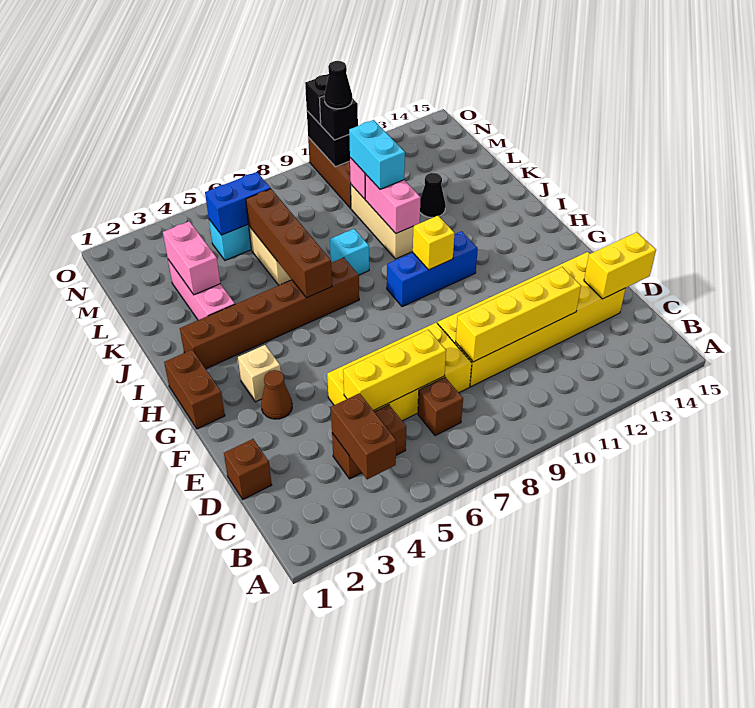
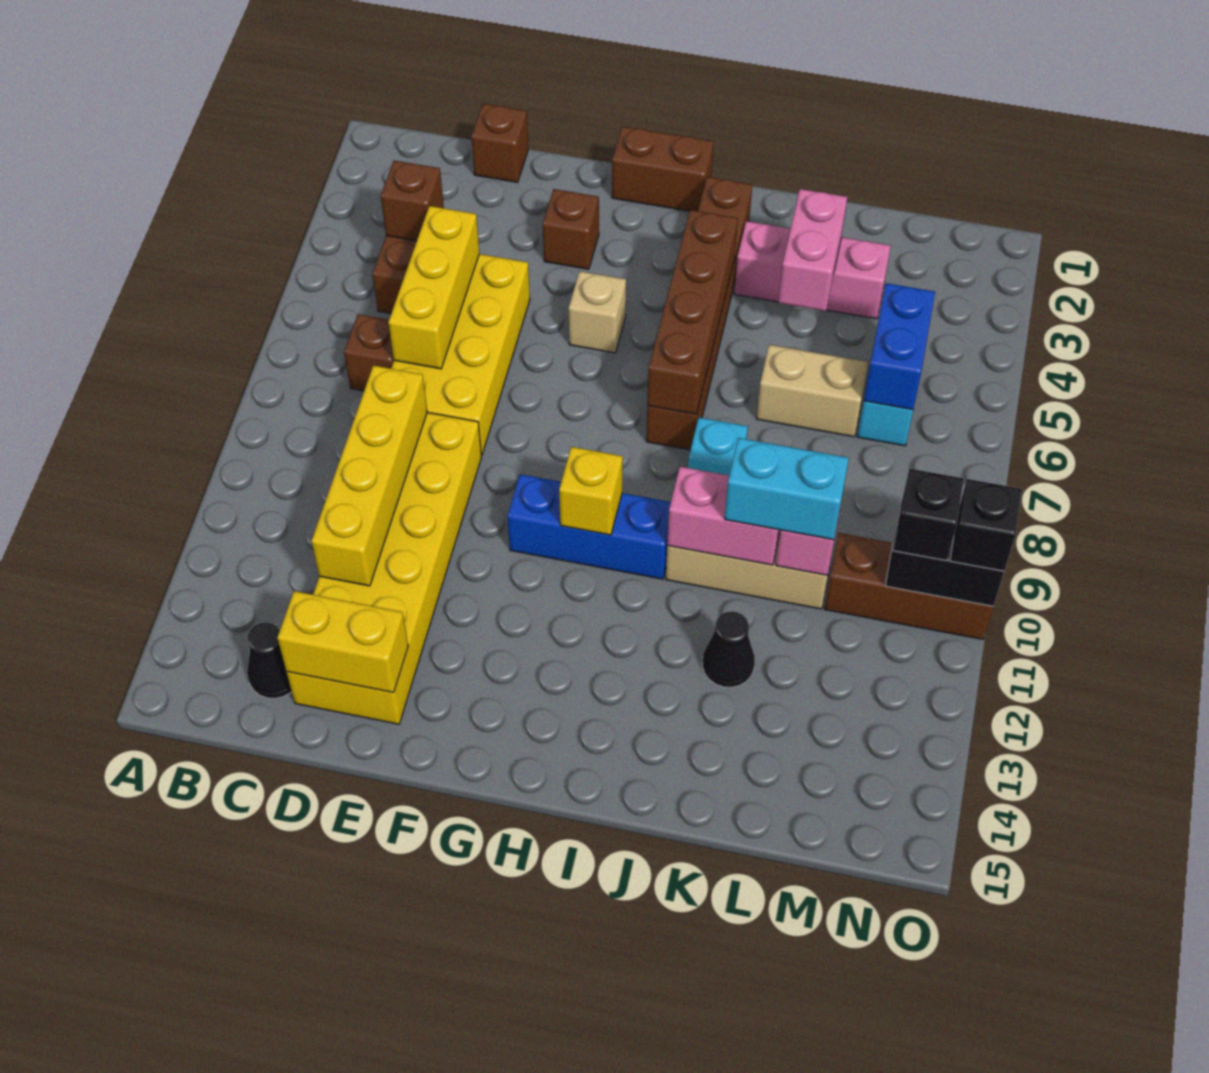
brown 1x2 brick [331,393,396,479] -> brown 1x1 brick [381,161,444,241]
yellow 1x2 brick [584,232,656,299] -> yellow 1x2 brick turned to [277,591,408,693]
brown 1x1 cone [261,370,292,419] -> brown 1x1 brick [543,189,599,269]
tan 1x1 brick [238,345,281,402] -> tan 1x1 brick moved to [569,271,626,353]
blue 1x3 brick [387,231,478,307] -> blue 1x3 brick turned to [507,474,671,579]
brown 1x4 brick [246,189,332,298] -> brown 1x4 brick turned to [647,210,738,414]
pink 1x2 brick [163,221,220,295] -> pink 1x2 brick turned to [778,189,847,311]
black 1x1 cone [324,61,352,109] -> black 1x1 cone moved to [247,622,292,698]

